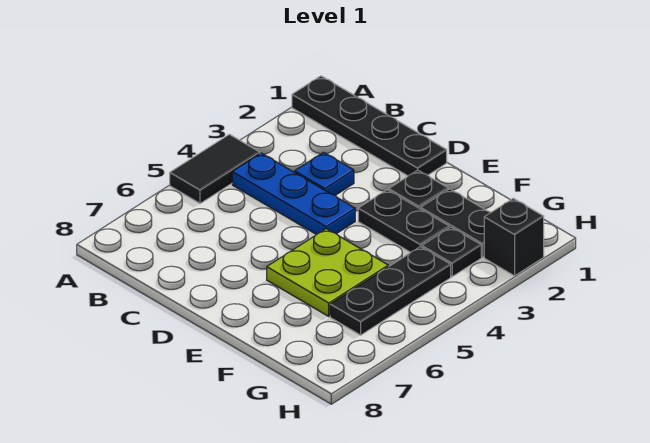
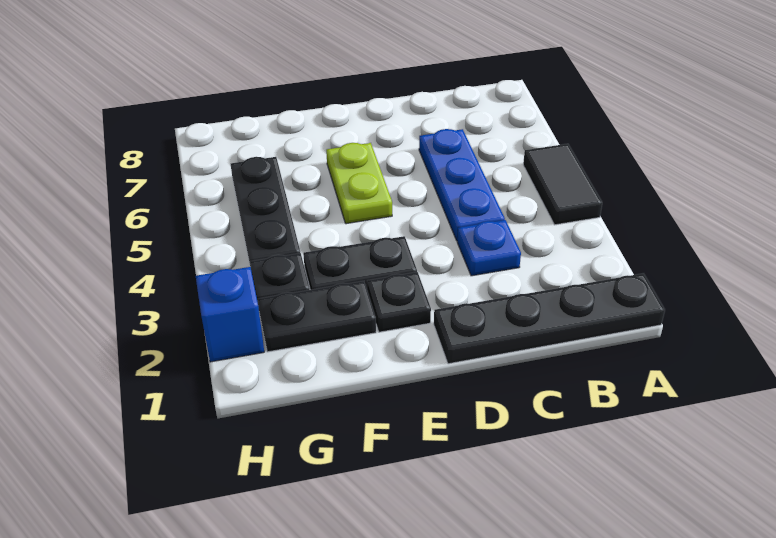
blue 1x3 plate [232,153,355,235] -> blue 1x3 plate turned to [419,129,505,240]
lime 2x2 plate [267,229,388,316] -> lime 1x2 plate [326,143,392,224]
black 1x1 brick [484,198,544,276] -> blue 1x1 brick [196,267,264,362]

